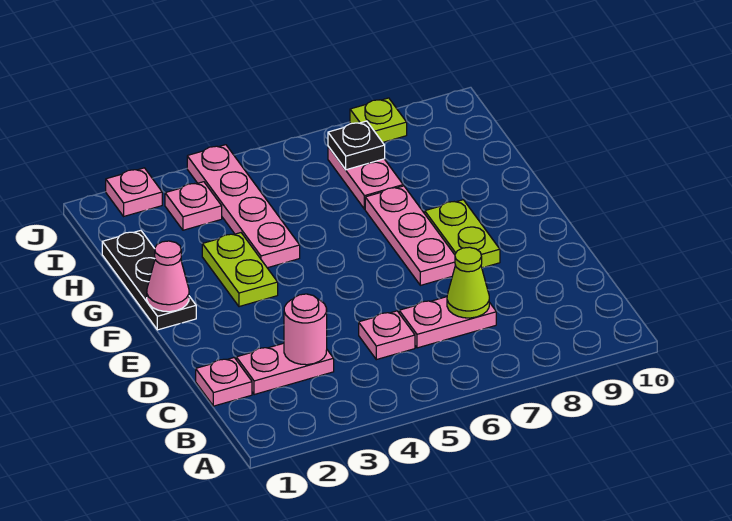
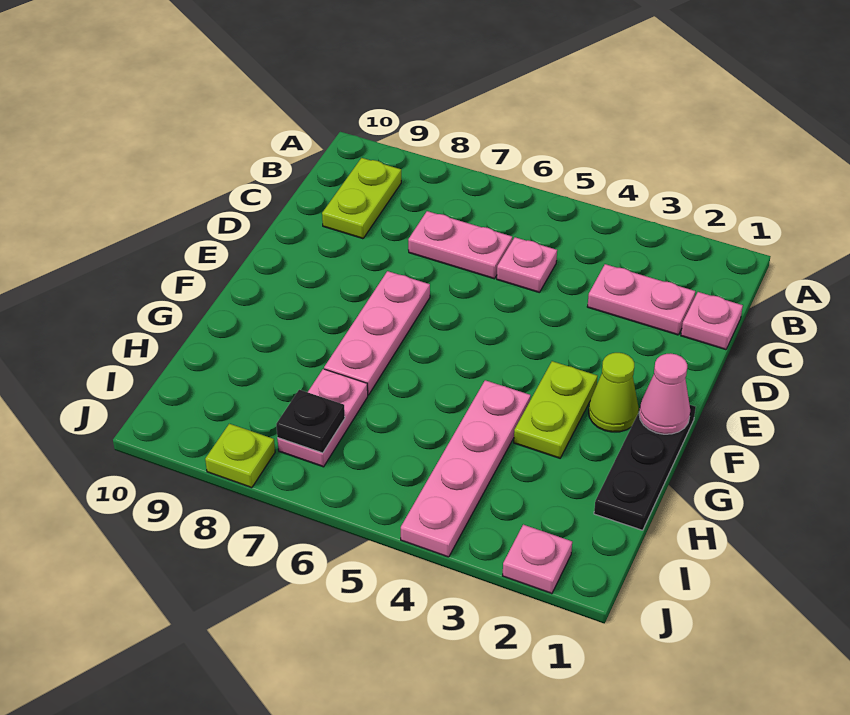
pink 1x1 round brick [284,294,327,365] -> none
lime 1x1 cone [447,247,489,318] -> lime 1x1 cone moved to [589,353,639,432]
lime 1x2 plate [425,200,500,268] -> lime 1x2 plate moved to [322,158,401,239]
pink 1x1 plate [165,182,222,230] -> none

